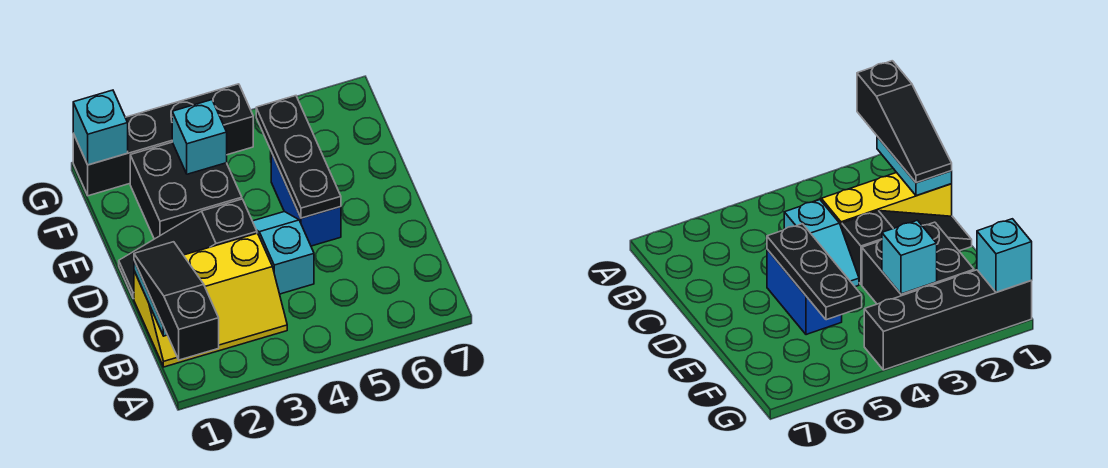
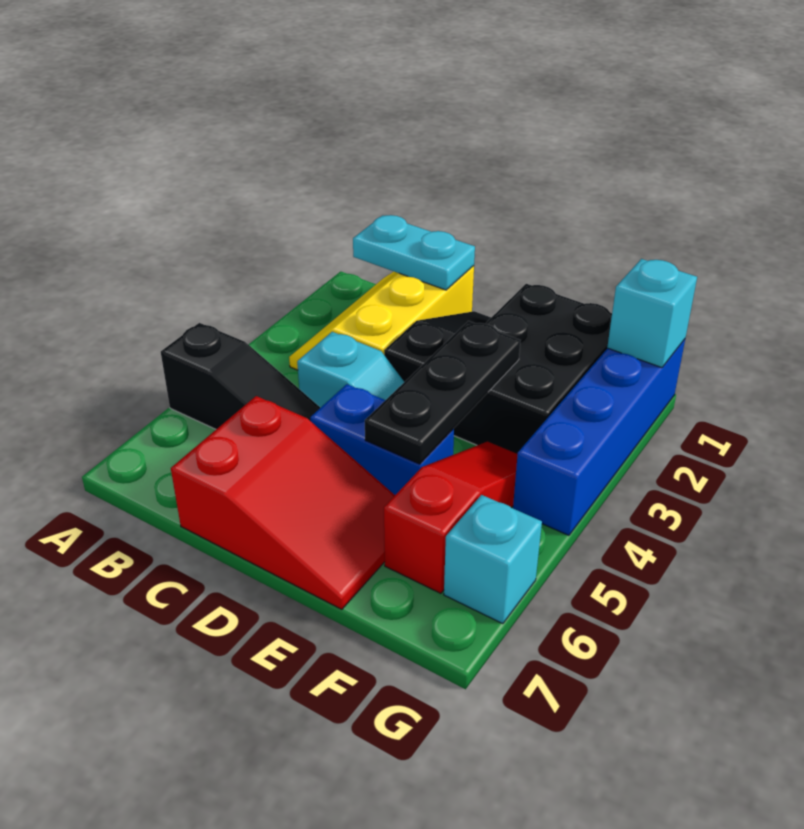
black 1x3 slope [134,242,219,360] -> black 1x3 slope moved to [161,323,320,429]
none -> red 2x3 slope [171,396,395,609]
black 1x3 plate [256,96,341,218] -> black 1x3 plate turned to [365,321,521,464]
black 2x2 brick [130,142,242,239] -> black 2x3 brick [454,284,612,454]
cyan 1x1 brick [172,100,227,174] -> cyan 1x1 brick moved to [444,495,542,624]
none -> red 1x3 slope [384,442,518,593]
black 1x4 brick [73,84,253,196] -> blue 1x4 brick [513,339,685,535]

